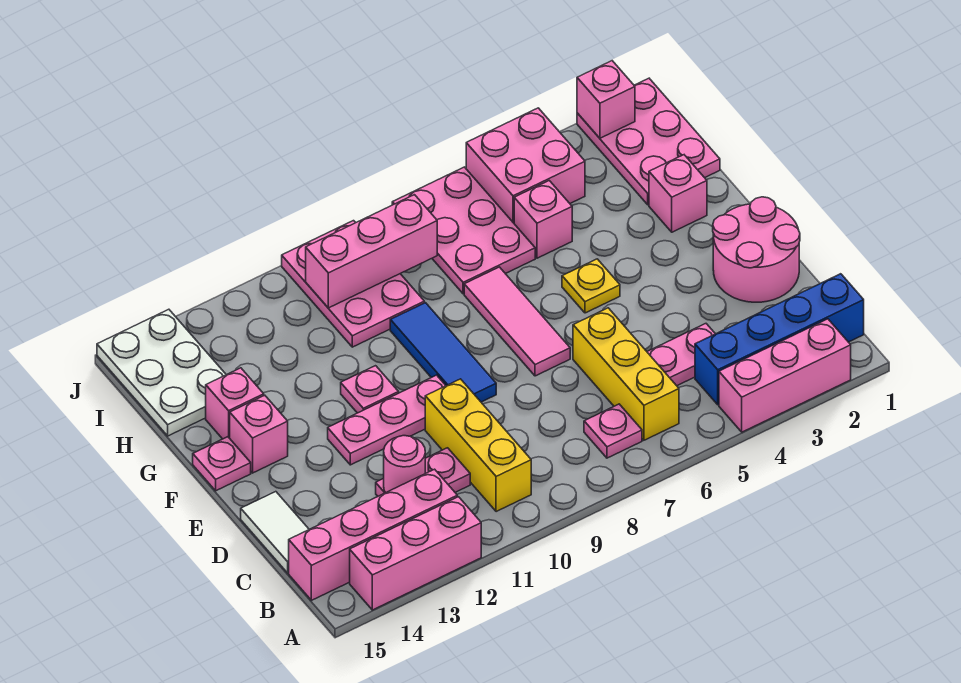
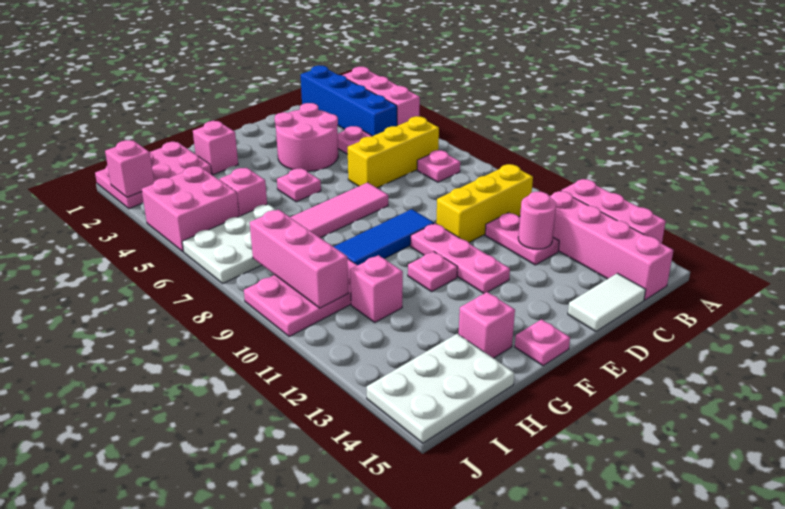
pink 2x2 round brick [713,197,800,302] -> pink 2x2 round brick moved to [275,103,338,171]
yellow 1x1 plate [562,259,620,313] -> pink 1x1 plate [277,168,321,202]
pink 1x1 brick [230,395,288,473] -> pink 1x1 brick moved to [350,255,403,322]
pink 2x3 plate [392,167,535,294] -> white 2x3 plate [182,204,276,283]

